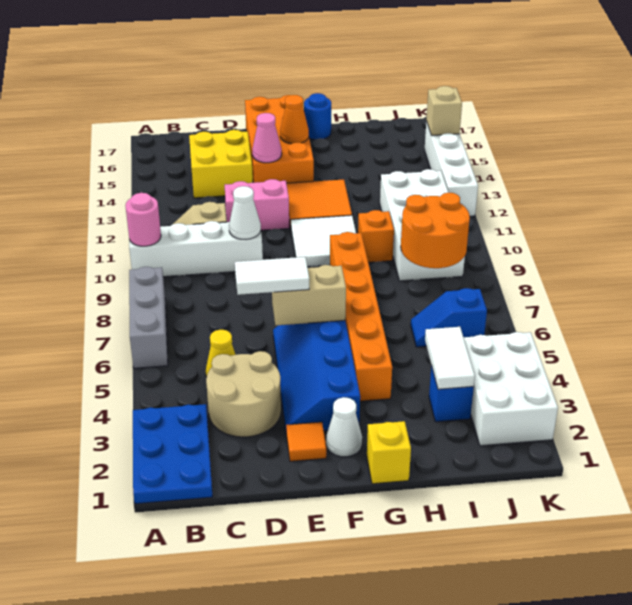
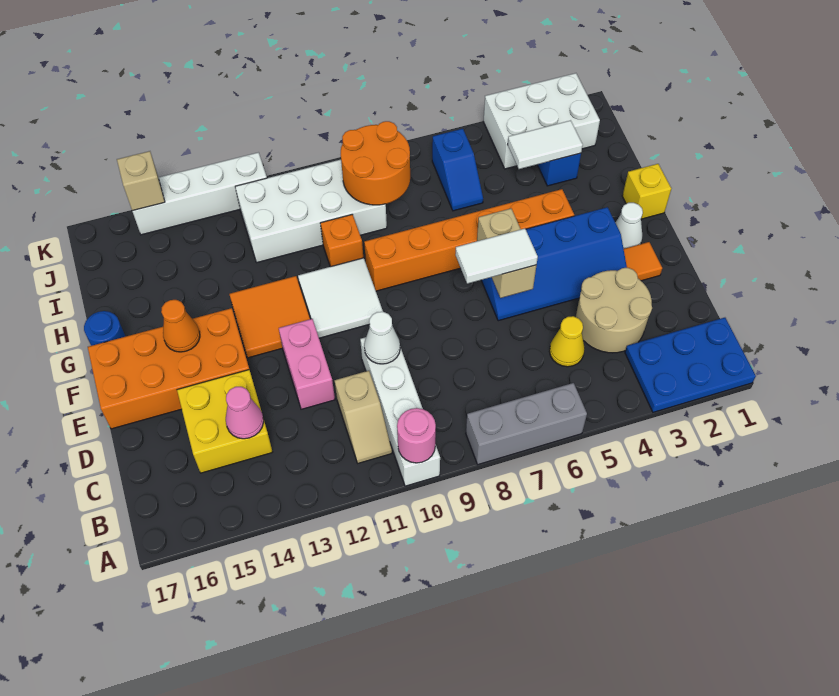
white 1x2 tile [235,257,309,295] -> white 1x2 tile turned to [455,229,538,284]
pink 1x1 cone [252,113,282,163] -> pink 1x1 cone moved to [226,387,264,439]

